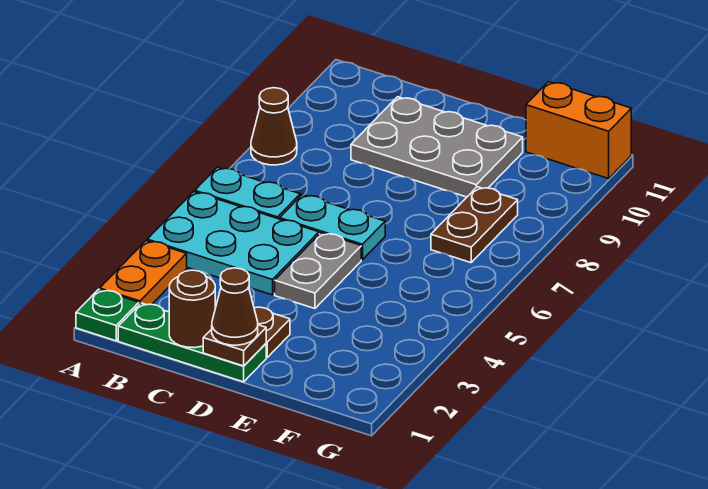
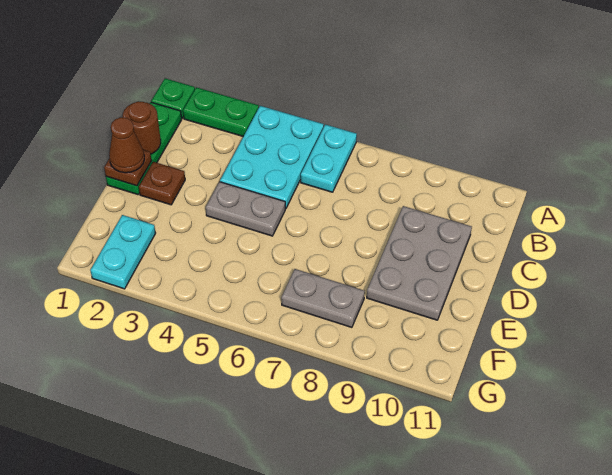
orange 1x2 plate [100,241,187,305] -> green 1x2 plate [183,87,259,136]
brown 1x1 cone [251,88,297,165] -> none
cyan 1x2 plate [280,195,385,260] -> cyan 1x2 plate moved to [90,215,156,289]
brown 1x2 plate [431,187,518,263] -> grey 1x2 plate [281,269,365,327]
orange 1x2 brick [526,82,631,179] -> none

